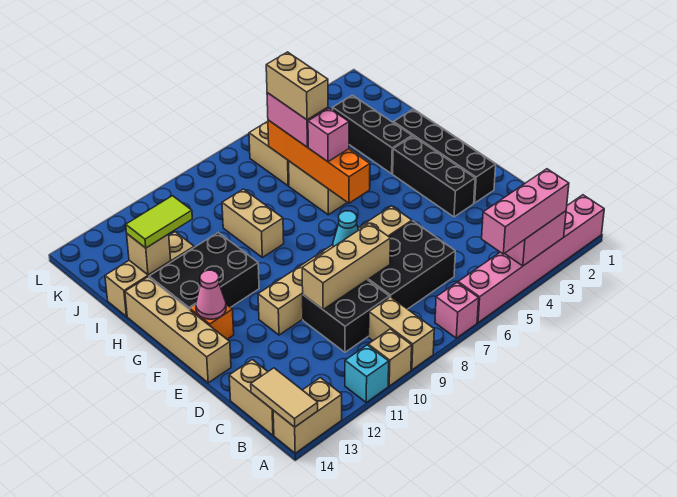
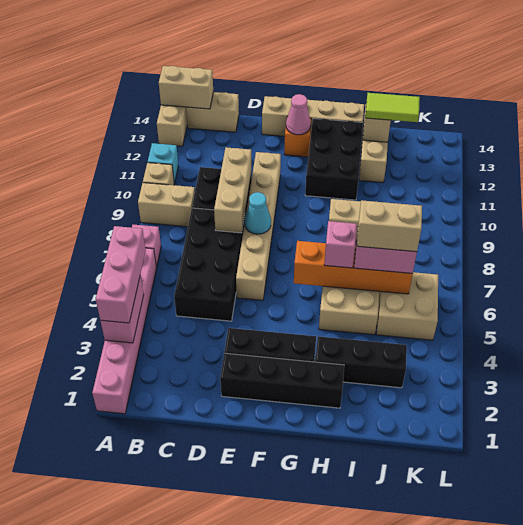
tan 1x2 tile [251,368,318,427] -> tan 1x2 brick [159,66,213,109]
black 2x3 brick [368,221,455,309] -> black 2x4 brick [174,208,245,321]
lime 1x2 tile [126,196,192,248] -> lime 1x2 tile turned to [365,93,420,122]

